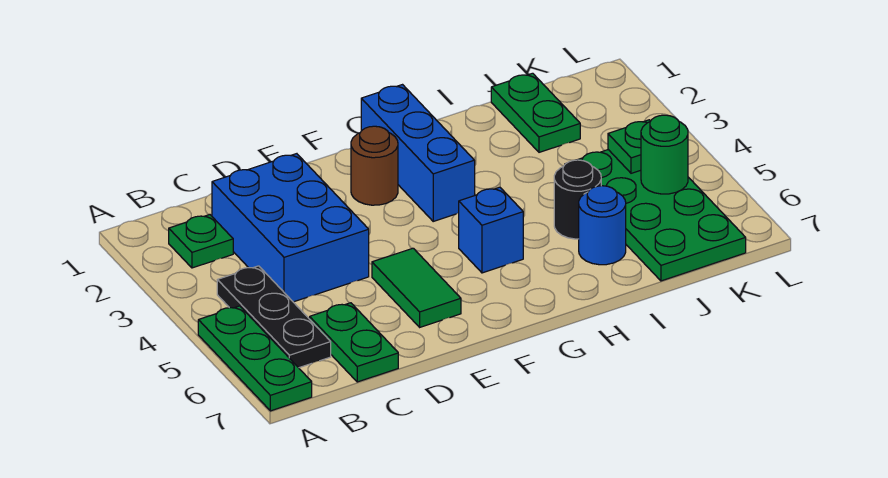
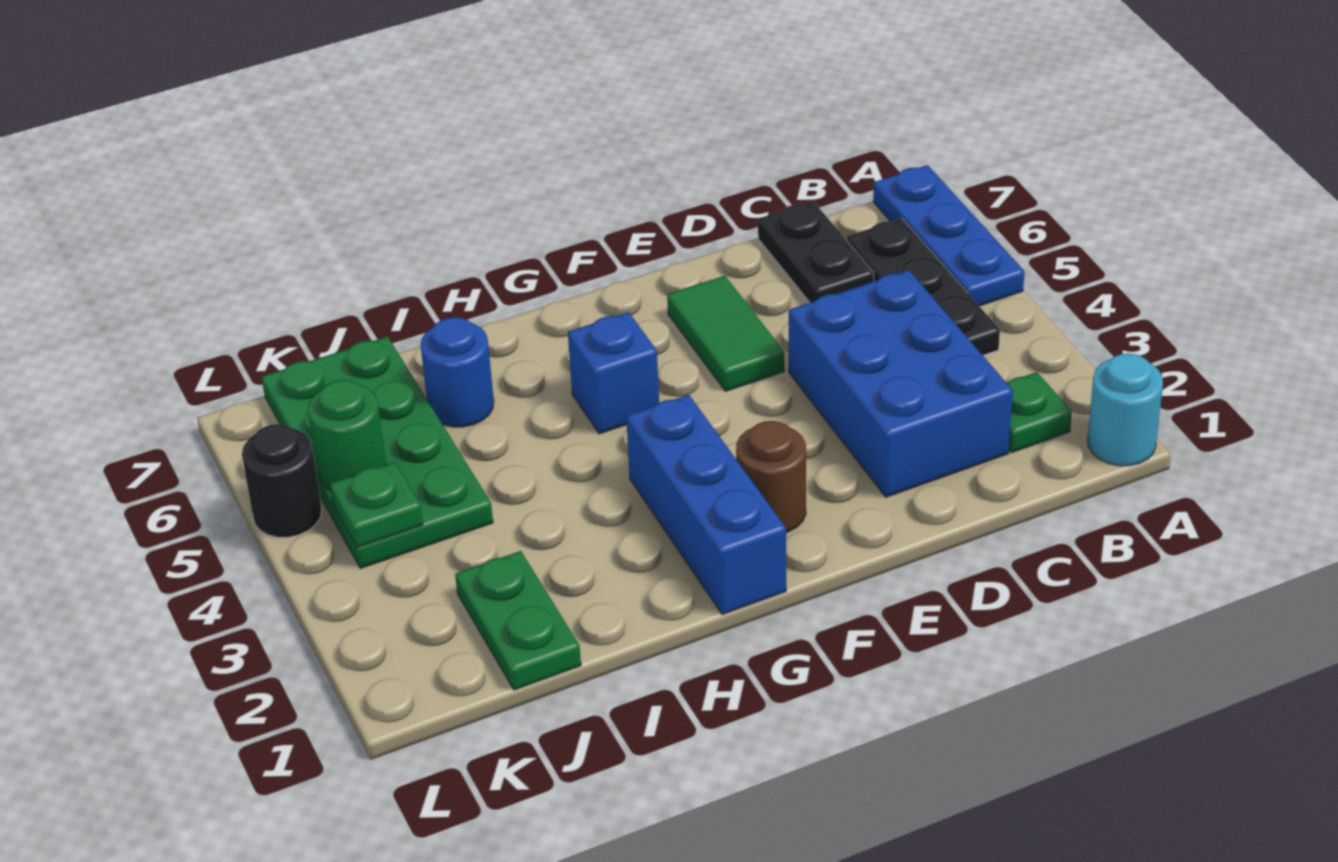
none -> cyan 1x1 round brick [1088,353,1163,466]
green 1x3 plate [198,306,312,411] -> blue 1x3 plate [873,165,1024,306]
green 1x2 plate [310,303,398,382] -> black 1x2 plate [758,201,874,303]
black 1x1 round brick [554,160,601,239] -> black 1x1 round brick moved to [242,424,322,537]

